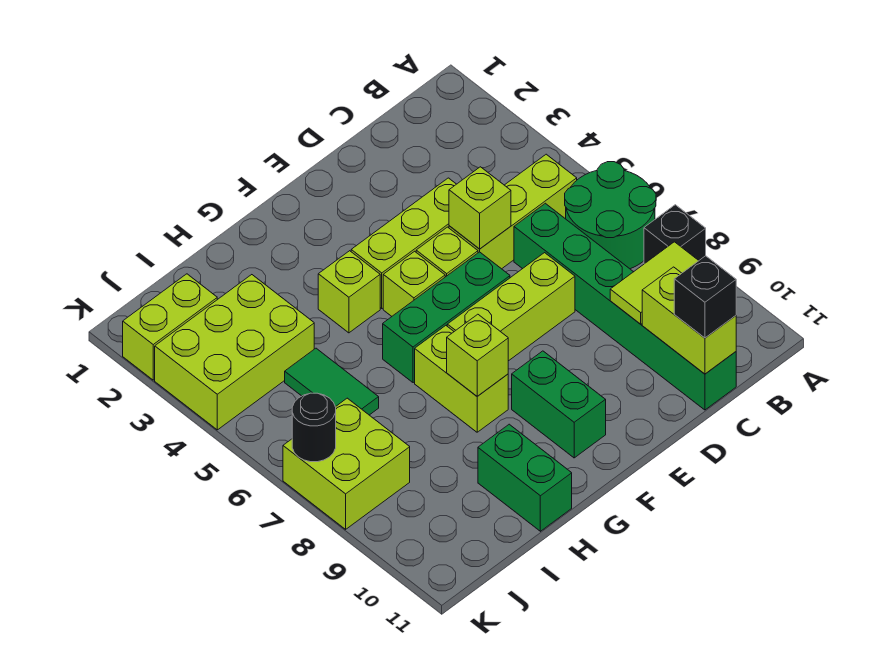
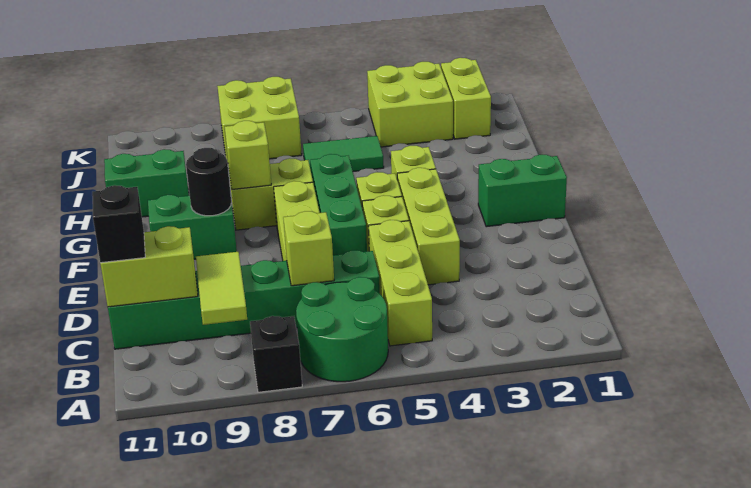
lime 1x1 brick [449,167,511,249] -> lime 1x1 brick moved to [283,211,334,286]
none -> green 1x2 brick [478,155,567,227]
lime 2x3 brick [155,275,314,430] -> lime 2x2 brick [367,62,453,147]
black 1x1 round brick [292,393,336,462] -> black 1x1 round brick moved to [186,148,231,216]

